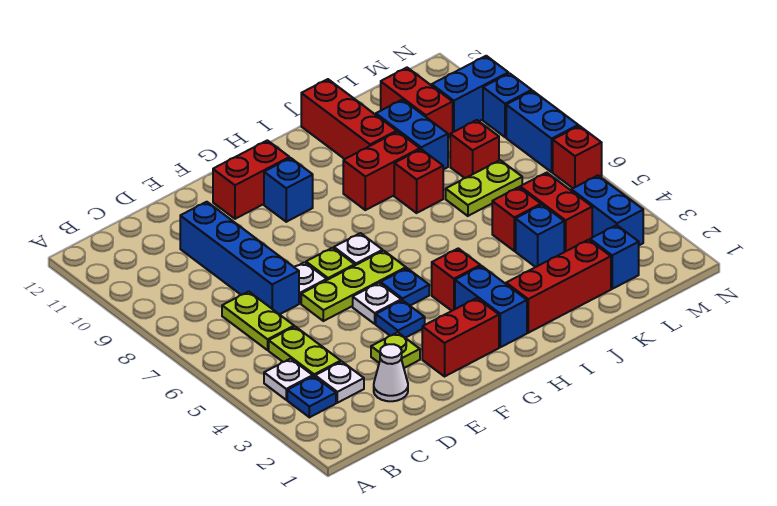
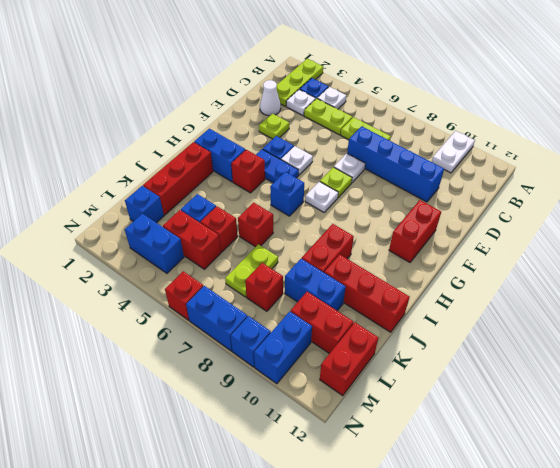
none -> white 1x2 plate [432,131,475,173]
lime 1x3 plate [301,251,406,321] -> lime 1x3 plate moved to [276,59,323,106]
red 1x2 brick [422,298,499,376] -> red 1x2 brick moved to [320,322,379,396]
blue 1x1 plate [380,268,429,305] -> blue 1x2 plate [256,149,299,183]
blue 1x1 brick [264,158,313,222] -> blue 1x1 brick moved to [270,172,304,216]
red 1x1 brick [394,149,443,213] -> red 1x1 brick moved to [238,203,273,247]

